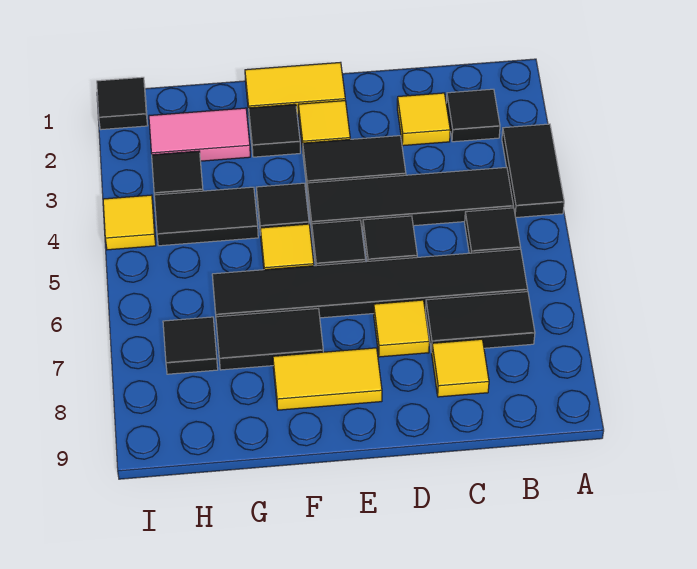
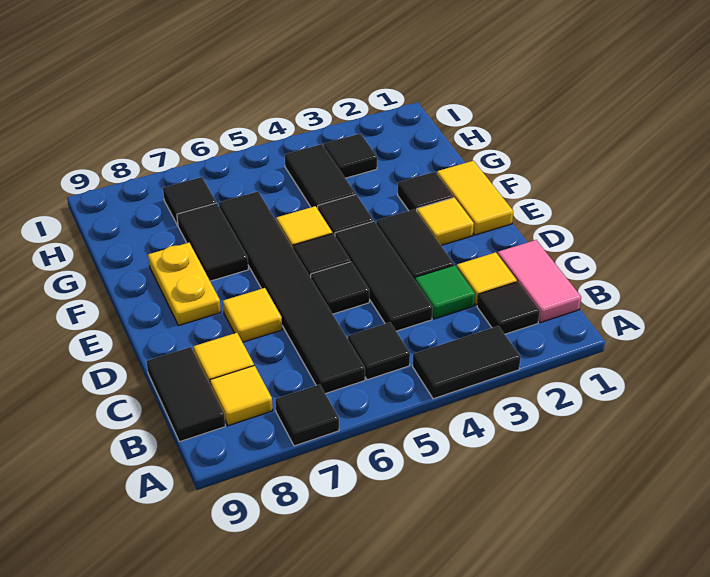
black 1x4 tile [307,167,514,231] -> black 1x3 tile [335,221,433,331]
black 1x2 tile [426,292,535,352] -> black 1x2 tile moved to [146,347,225,442]
none -> green 1x1 tile [415,265,475,319]
yellow 1x2 tile [273,348,382,410] -> yellow 1x2 plate [148,243,221,326]
pink 1x2 tile [149,108,250,161] -> pink 1x2 tile moved to [498,240,581,323]
black 1x1 tile [97,77,148,130] -> black 1x1 tile moved to [275,385,339,446]
yellow 1x1 tile [103,195,156,250] -> yellow 1x1 tile moved to [210,366,273,426]

